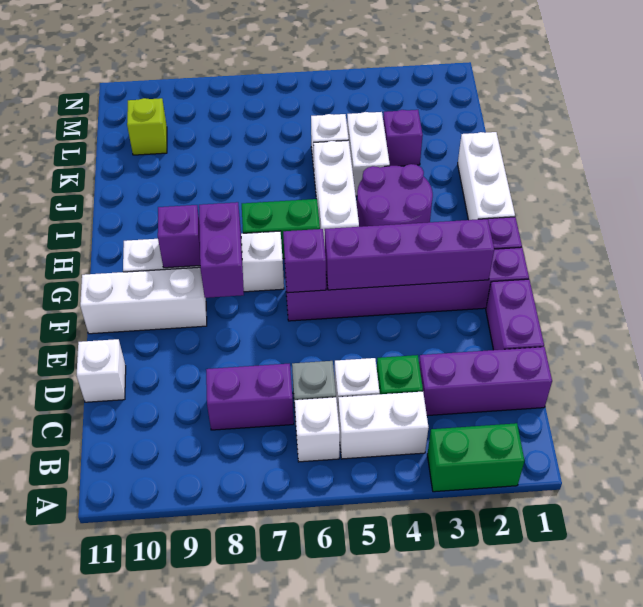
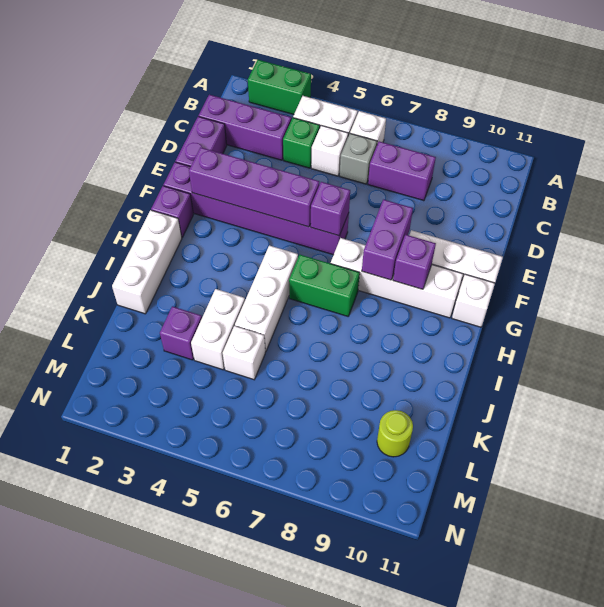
white 1x1 brick [77,339,126,402] -> white 1x1 brick moved to [452,274,495,327]
purple 2x2 round brick [357,164,433,227] -> none
lime 1x1 brick [127,98,167,155] -> lime 1x1 round brick [377,410,413,457]

